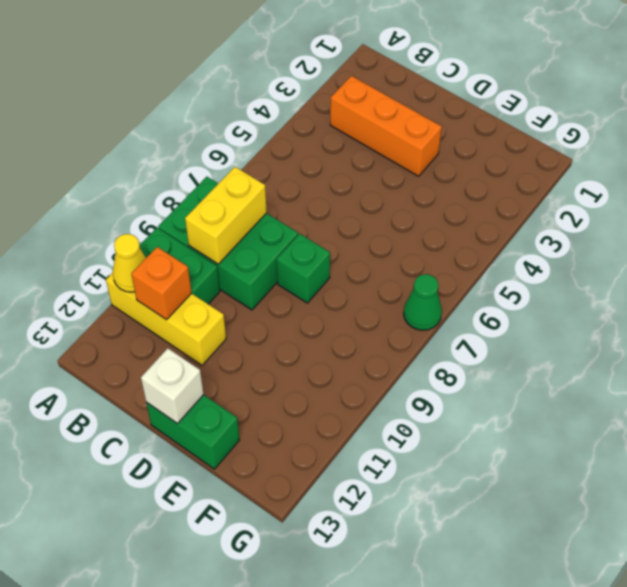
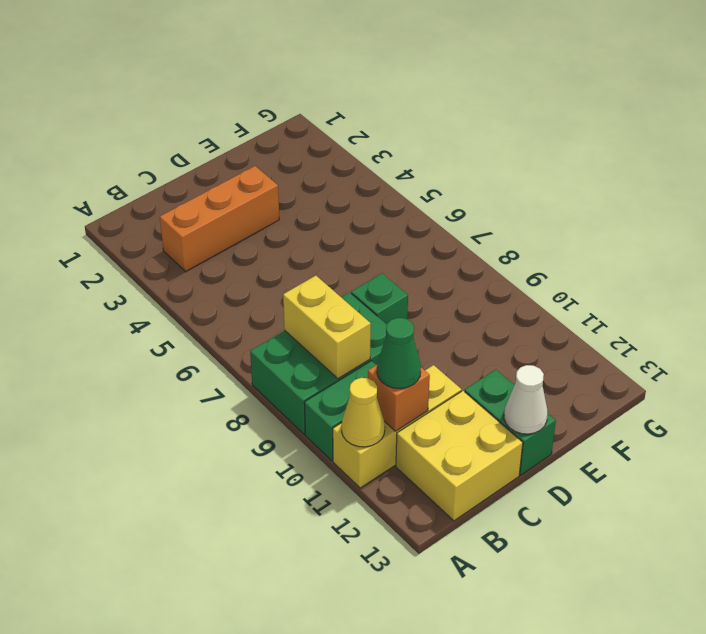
none -> yellow 2x2 brick [396,391,523,521]
green 1x2 brick [146,395,239,469] -> green 1x2 brick turned to [465,370,556,475]
white 1x1 brick [141,348,204,423] -> white 1x1 cone [504,365,548,434]
green 1x1 cone [404,274,442,330] -> green 1x1 cone moved to [377,318,421,389]

